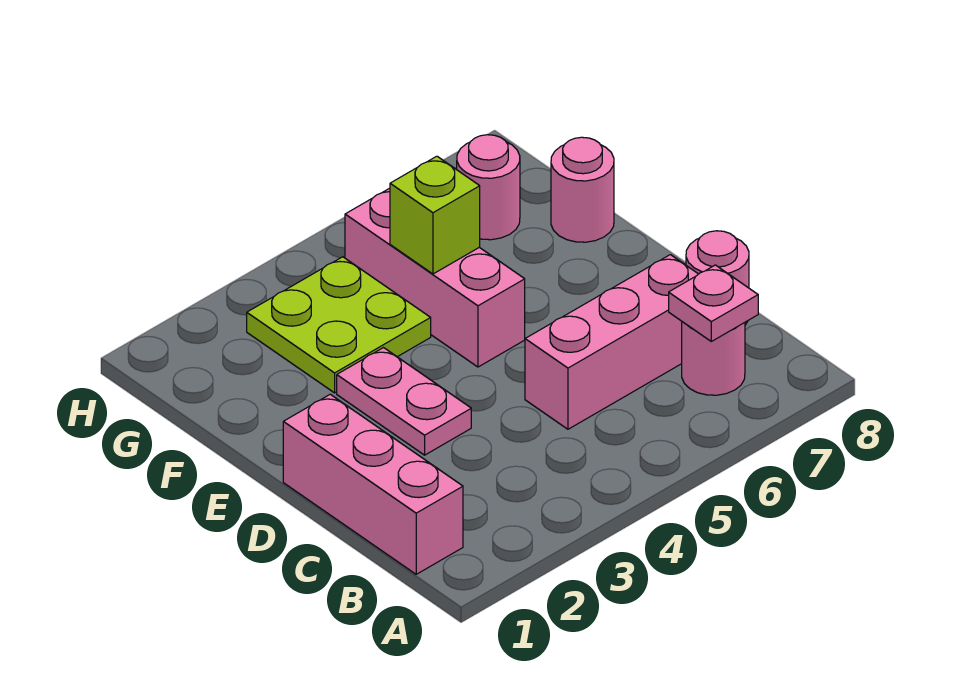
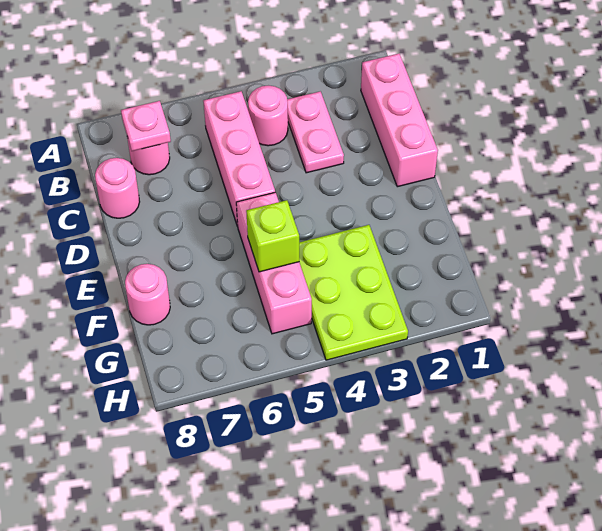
pink 1x3 brick [525,255,698,429] -> pink 1x3 brick turned to [203,91,275,226]
pink 1x2 plate [337,348,471,455] -> pink 1x2 plate moved to [287,91,344,173]
lime 2x2 plate [247,257,431,393] -> lime 2x3 plate [299,225,408,360]
pink 1x1 round brick [457,135,520,240] -> pink 1x1 round brick moved to [248,86,288,146]

